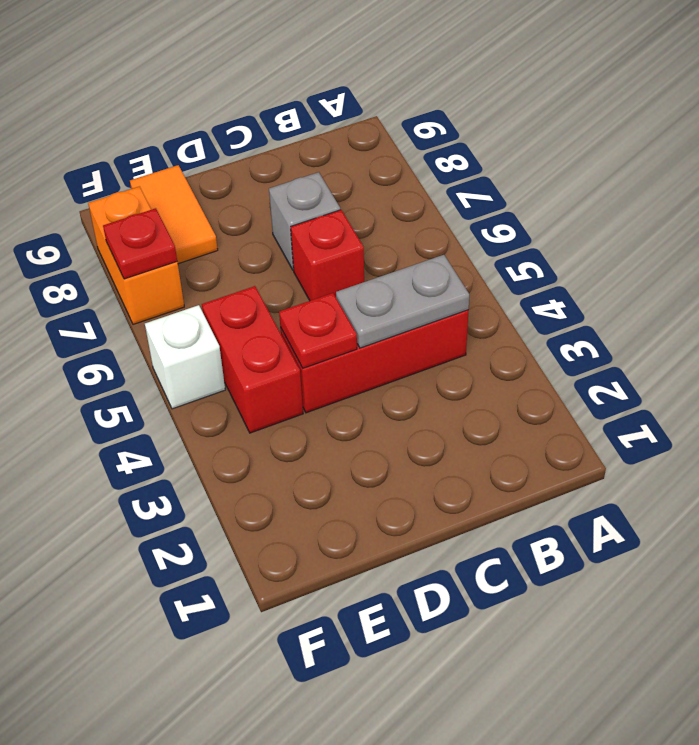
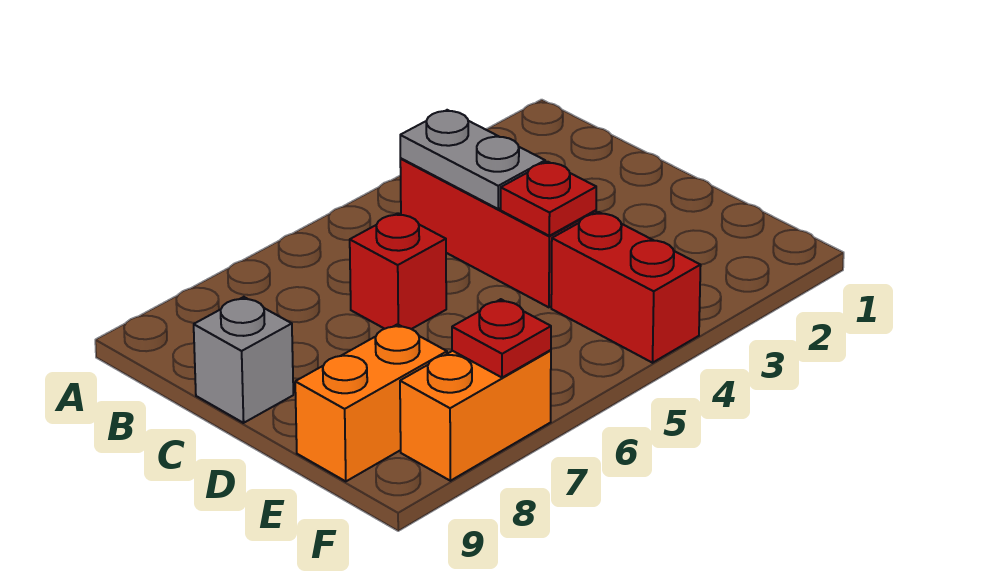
grey 1x1 brick [269,172,340,270] -> grey 1x1 brick moved to [194,297,293,423]
red 1x2 brick [202,286,303,433] -> red 1x2 brick turned to [551,212,701,363]
orange 1x2 tile [130,165,218,264] -> orange 1x2 brick [295,324,447,481]
white 1x1 brick [145,305,225,409] -> none

